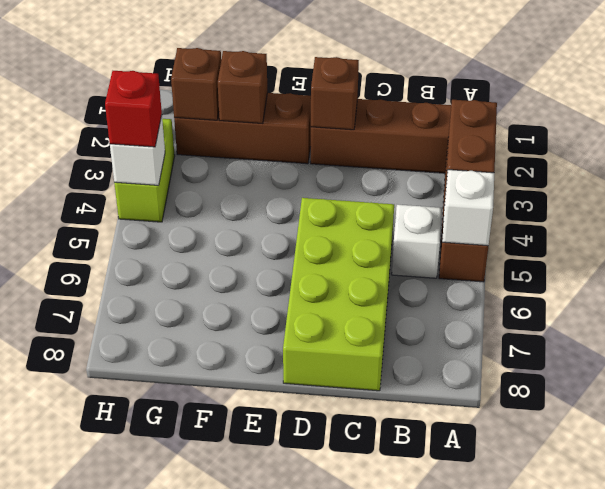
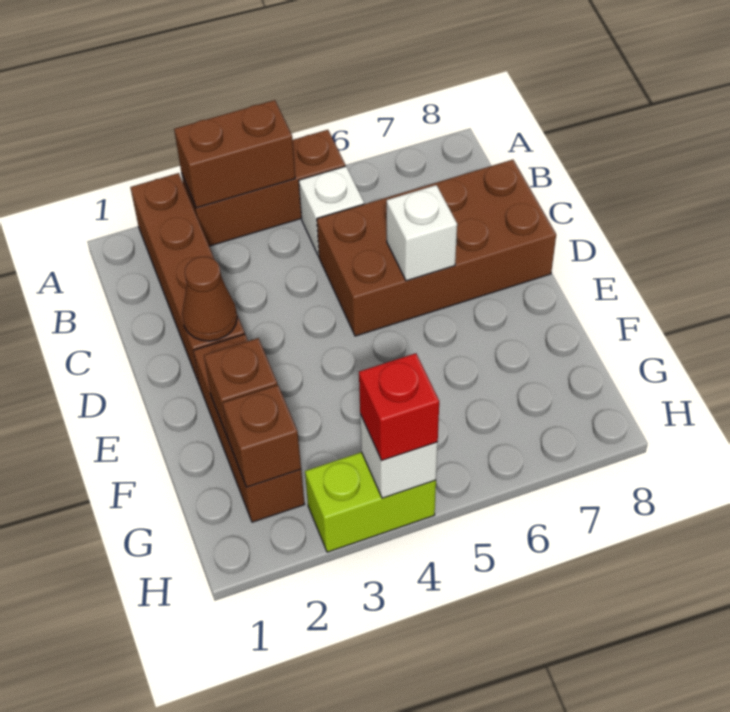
white 1x1 brick [442,170,494,246] -> white 1x1 brick moved to [387,185,457,281]
lime 2x4 brick [283,198,394,391] -> brown 2x4 brick [317,160,556,336]
brown 1x1 brick [311,57,359,130] -> brown 1x1 cone [182,257,237,341]

